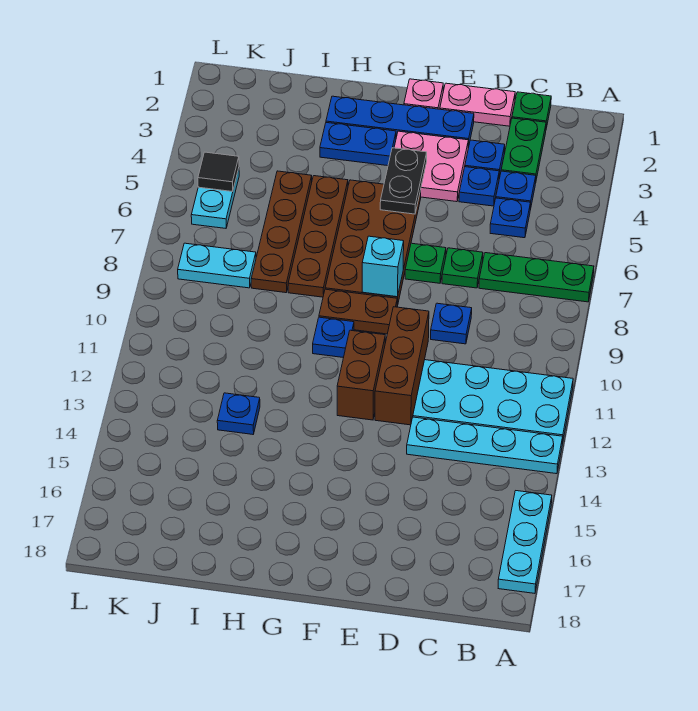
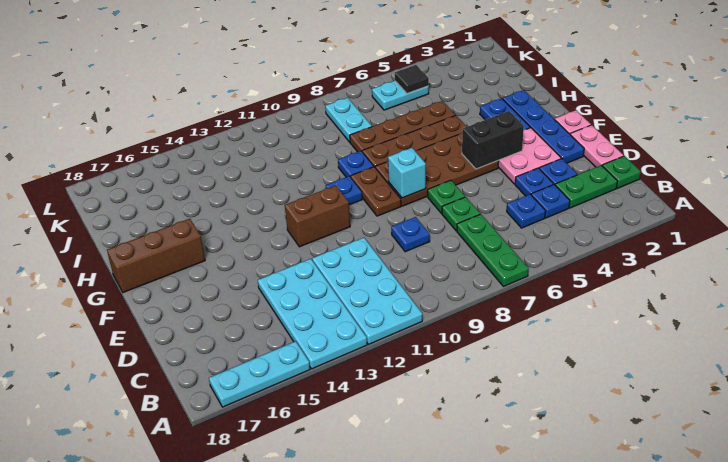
cyan 1x4 plate [407,417,563,474] -> cyan 2x4 plate [258,259,367,369]
brown 1x3 brick [375,307,429,425] -> brown 1x3 brick moved to [107,219,205,293]
black 1x2 plate [380,148,427,214] -> black 1x2 brick [462,111,524,169]
blue 1x1 plate [217,393,260,434] -> blue 1x1 plate moved to [338,151,374,177]

